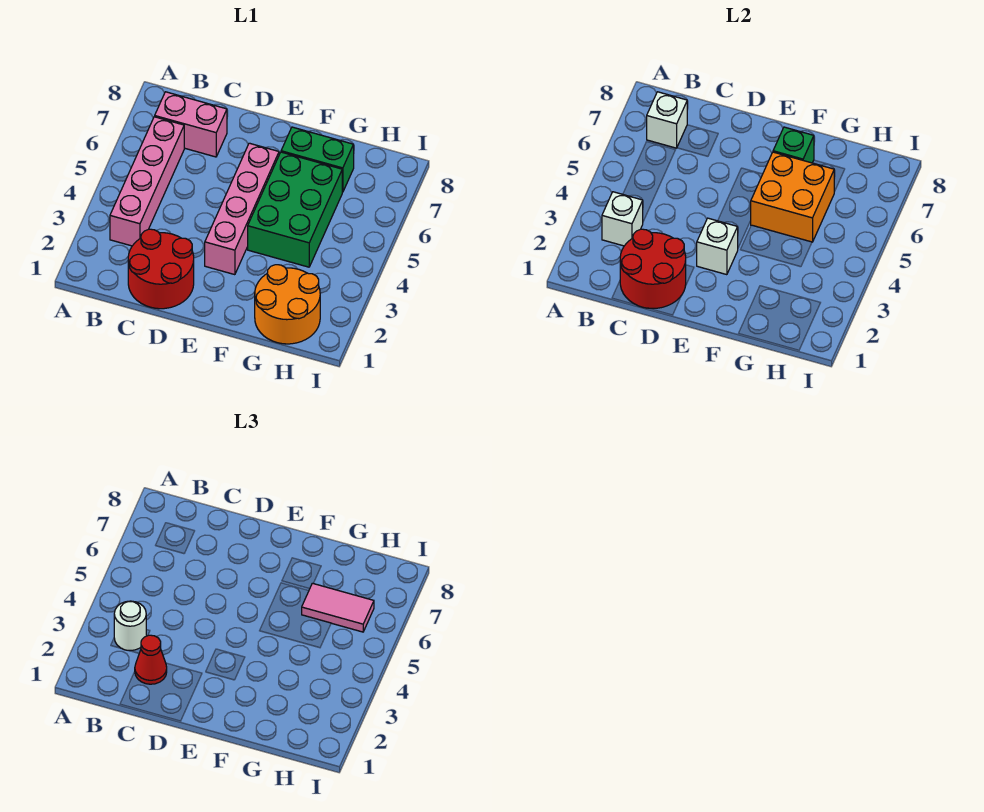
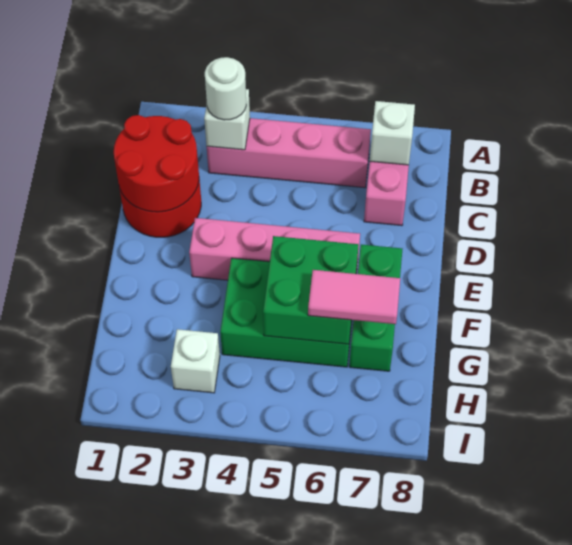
red 1x1 cone [135,635,167,684] -> none
white 1x1 brick [697,218,738,275] -> white 1x1 brick moved to [171,329,220,393]
orange 2x2 brick [751,152,835,242] -> green 2x2 brick [263,236,358,344]
orange 2x2 round brick [255,265,320,344] -> none
pink 1x2 tile [302,583,374,632] -> pink 1x2 tile turned to [308,270,400,324]

